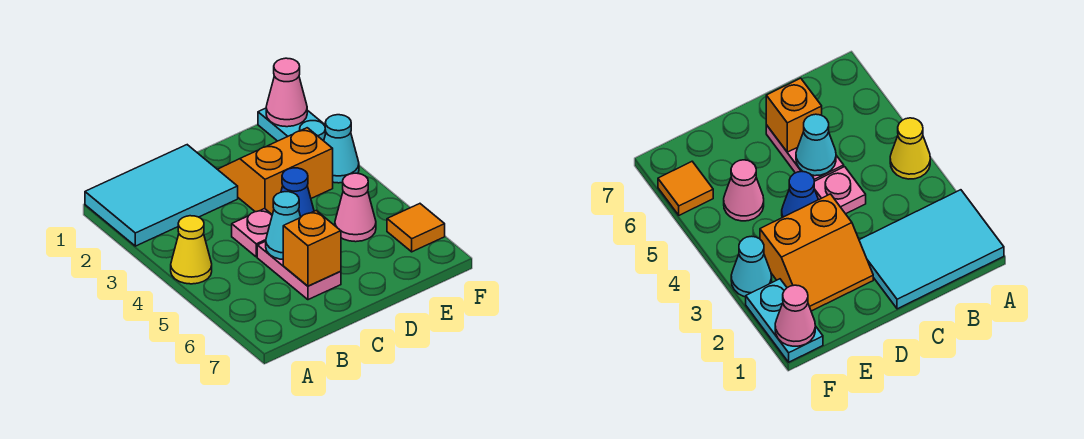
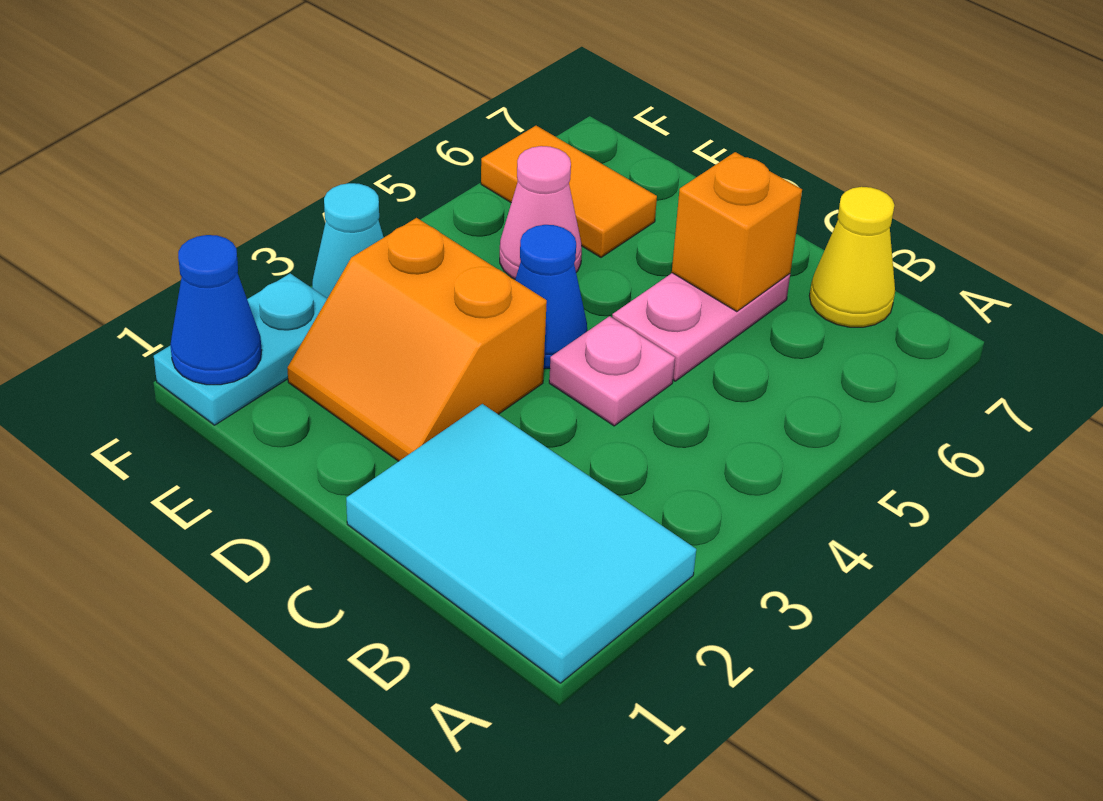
yellow 1x1 cone [171,216,212,284] -> yellow 1x1 cone moved to [810,187,895,327]
cyan 1x1 cone [266,192,301,259] -> none
pink 1x1 cone [266,58,307,127] -> blue 1x1 cone [170,235,262,385]
orange 1x1 tile [387,204,445,252] -> orange 1x2 tile [481,126,657,257]

